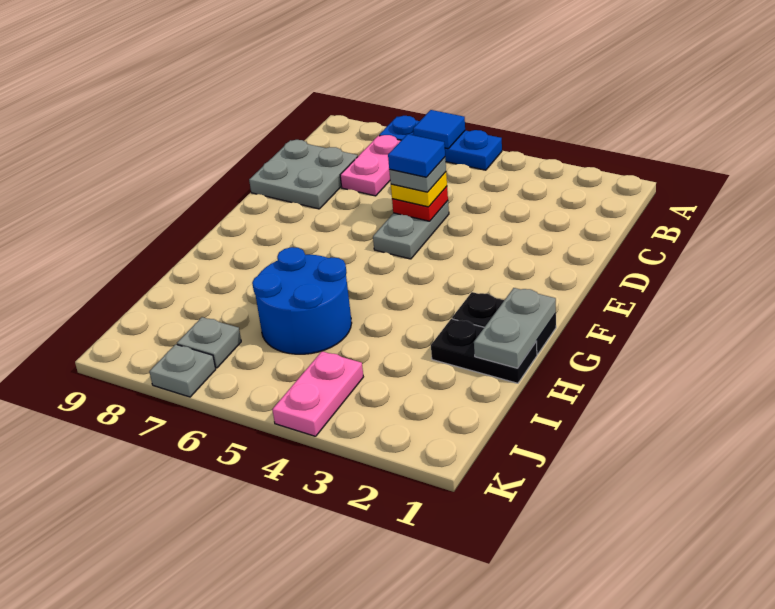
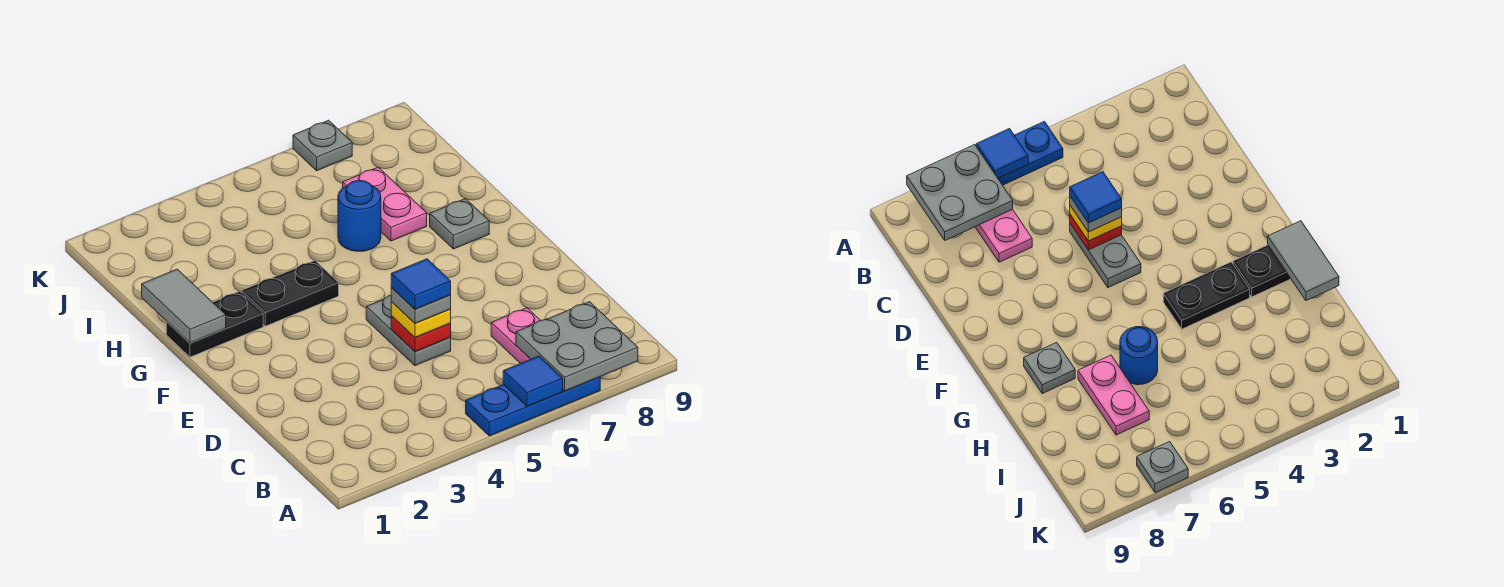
grey 2x2 plate [249,140,358,209] -> grey 2x2 plate moved to [516,302,638,391]
grey 1x2 plate [474,288,556,368] -> grey 1x2 tile [142,269,226,343]
black 1x2 plate [431,319,537,383] -> black 1x2 plate moved to [242,260,339,326]
blue 2x2 round brick [252,247,352,354] -> blue 1x1 round brick [338,180,381,251]
pink 1x2 plate [272,351,363,436] -> pink 1x2 plate moved to [343,167,427,241]
grey 1x1 plate [177,317,241,368] -> grey 1x1 plate moved to [430,199,489,249]

